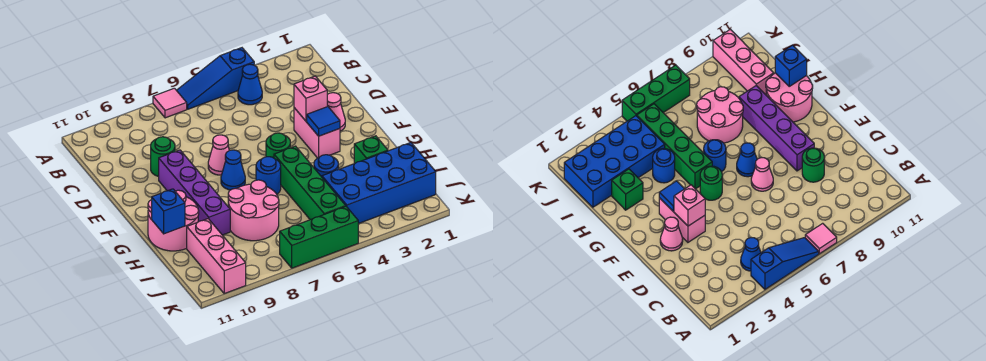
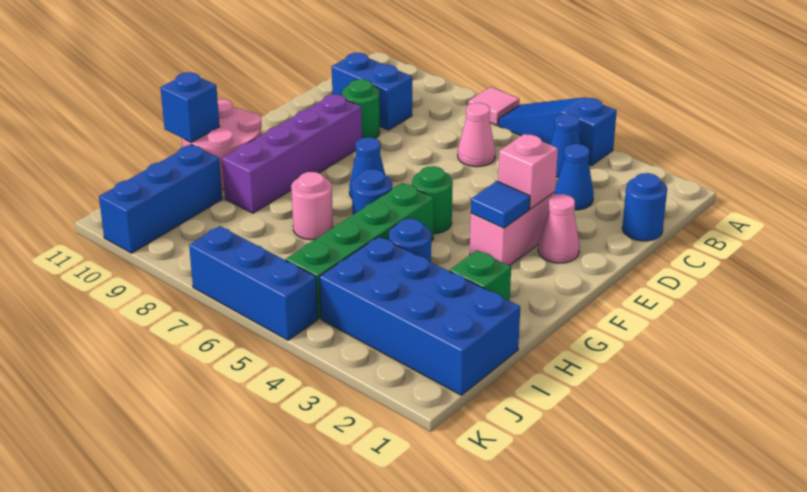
none -> blue 1x1 round brick [622,173,667,241]
none -> blue 1x1 cone [555,144,594,210]
none -> blue 1x2 brick [332,53,412,130]
pink 1x1 cone [208,135,229,175] -> pink 1x1 cone moved to [458,103,496,167]
pink 2x2 round brick [228,180,279,241] -> pink 1x1 round brick [291,172,333,240]
pink 1x3 brick [187,219,246,294] -> blue 1x3 brick [99,145,222,253]
green 1x3 brick [280,207,358,268] -> blue 1x3 brick [189,226,318,340]

